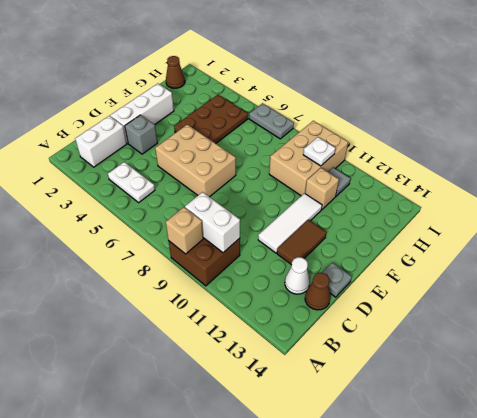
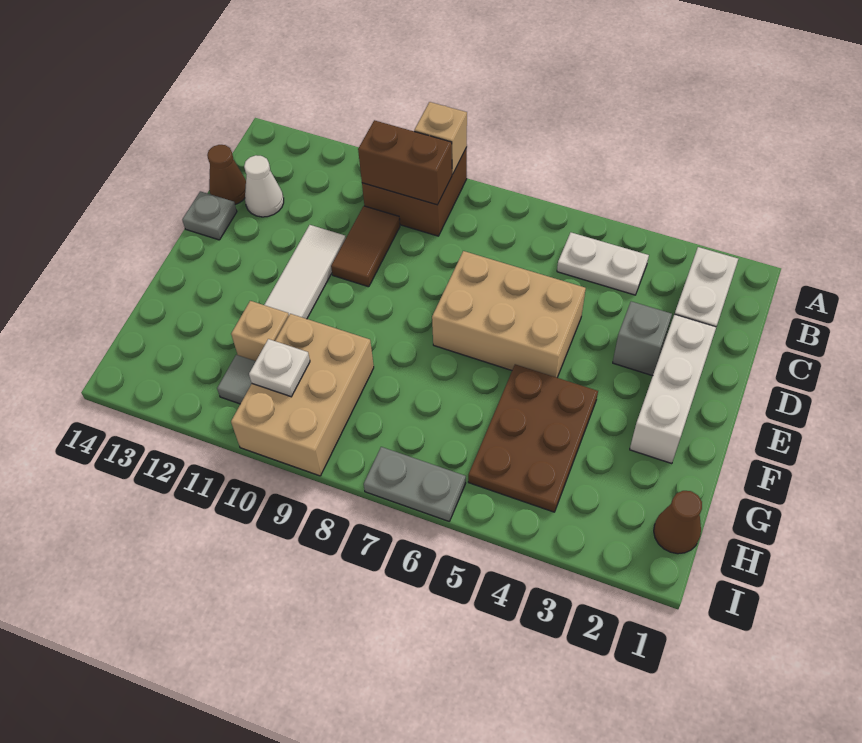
white 1x2 brick [185,192,240,253] -> brown 1x2 brick [358,120,452,205]
brown 1x2 tile [277,220,326,265] -> brown 1x2 tile moved to [331,206,400,287]

